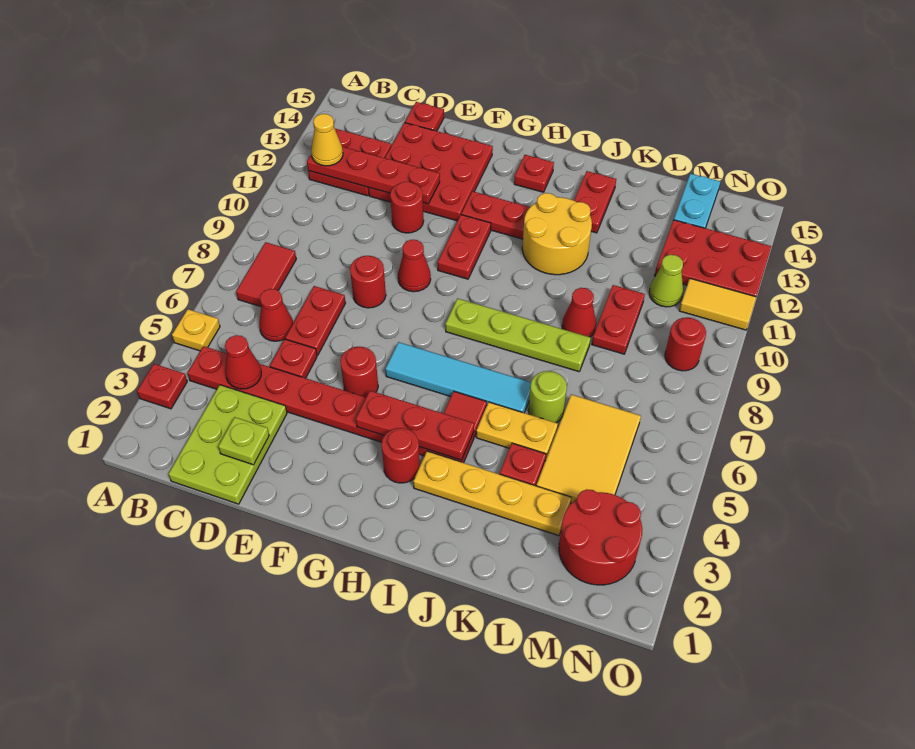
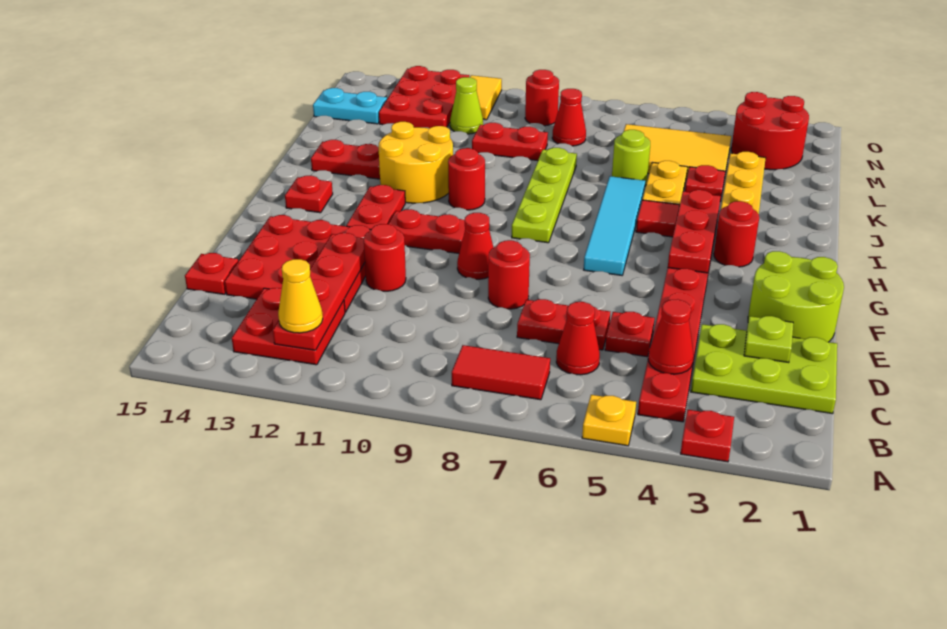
none -> lime 2x2 round brick [748,251,844,342]
red 1x1 round brick [340,347,378,397] -> red 1x1 round brick moved to [448,148,485,210]
red 1x1 cone [562,288,596,337] -> red 1x1 cone moved to [552,89,586,146]

